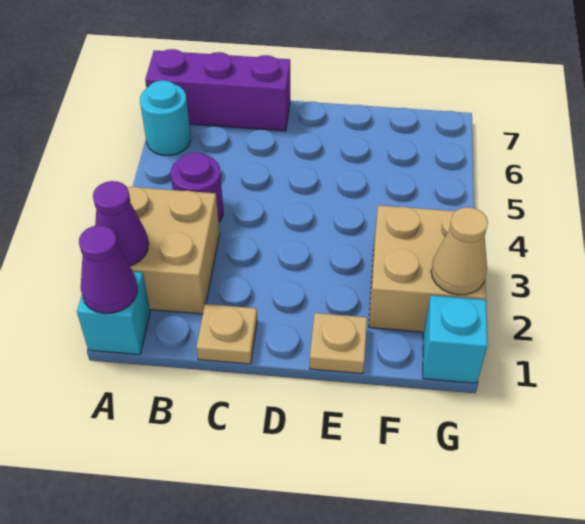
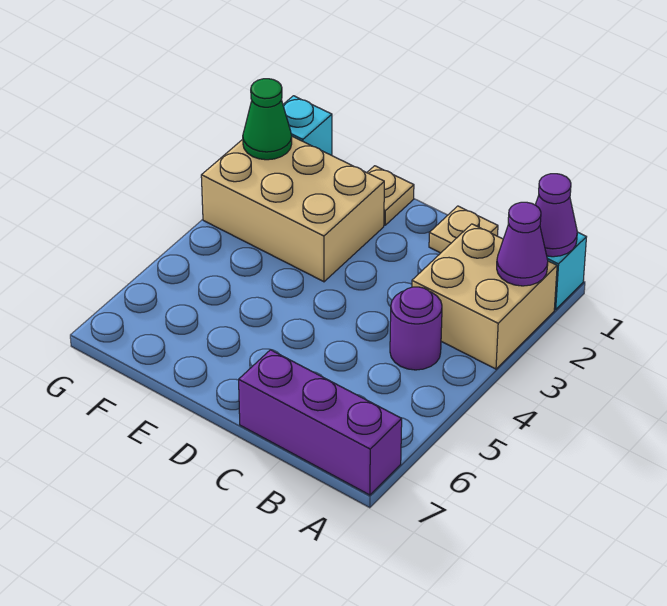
cyan 1x1 round brick [140,80,191,155] -> none
tan 2x2 brick [369,205,486,332] -> tan 2x3 brick [201,136,384,282]
tan 1x1 cone [431,207,488,295] -> green 1x1 cone [243,79,292,160]

